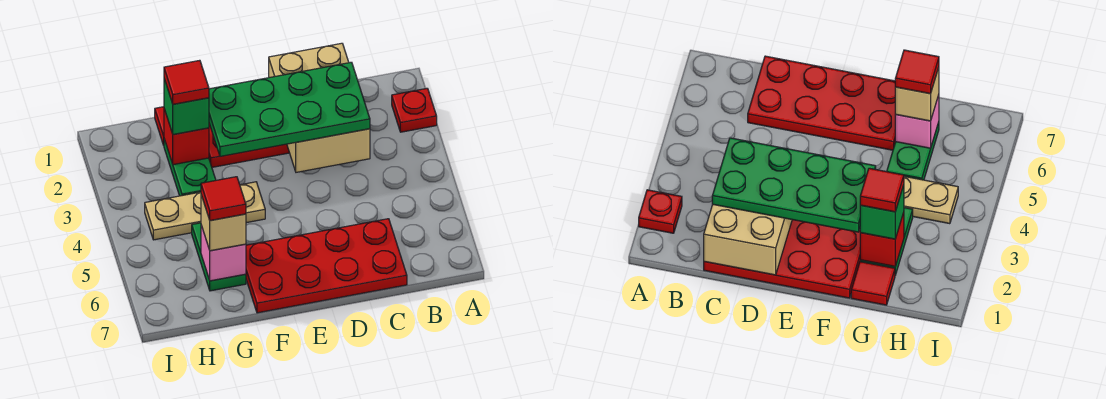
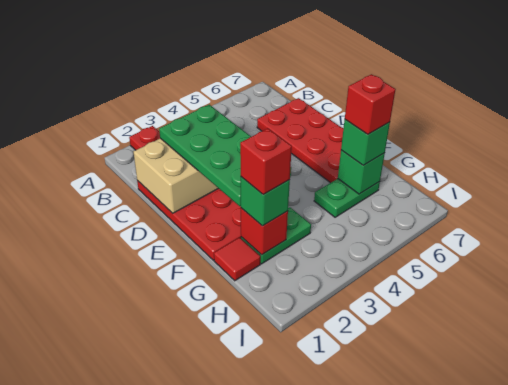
tan 1x3 plate [145,182,265,240] -> none
red 1x1 tile [164,60,209,104] -> red 1x1 brick [240,128,292,195]
pink 1x1 brick [201,225,246,281] -> green 1x1 brick [338,150,385,194]
tan 1x1 brick [201,195,246,251] -> green 1x1 brick [341,120,390,165]
red 1x1 tile [201,177,246,221] -> red 1x1 brick [345,74,396,134]

